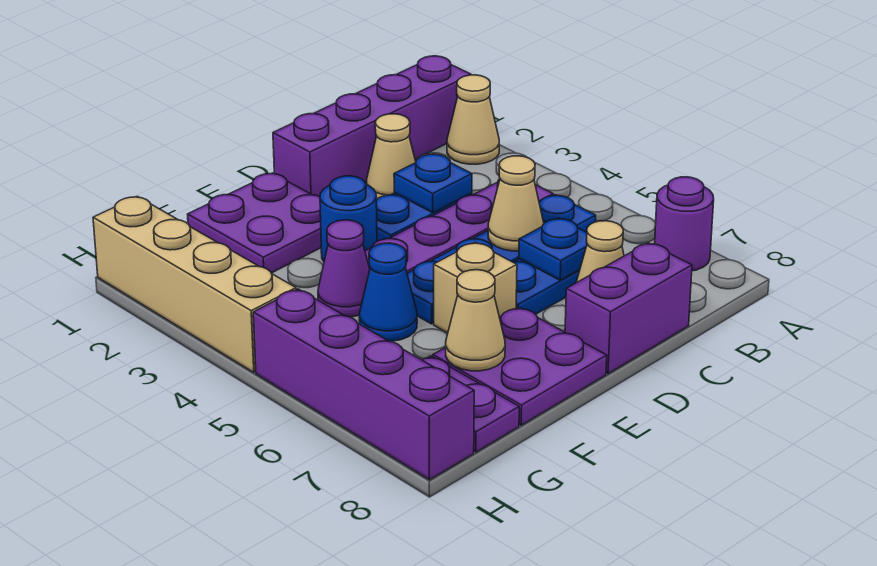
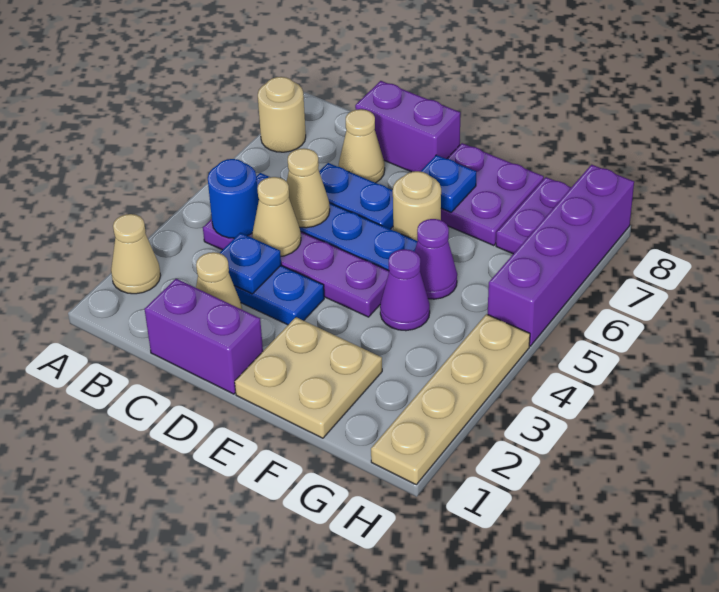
purple 1x4 brick [273,56,471,197] -> purple 1x2 brick [145,279,263,394]
purple 1x1 round brick [655,177,714,271] -> tan 1x1 round brick [258,77,306,152]
blue 1x1 plate [519,218,587,280] -> blue 1x1 plate moved to [420,155,476,212]
purple 2x2 plate [188,173,321,273] -> tan 2x2 plate [235,317,382,438]
blue 1x1 round brick [320,176,377,261] -> blue 1x1 round brick moved to [208,159,258,238]
tan 1x1 brick [434,242,517,333] -> tan 1x1 round brick [393,171,441,241]
blue 1x1 cone [359,243,417,341] -> purple 1x1 cone [415,219,457,299]
tan 1x1 cone [446,270,505,371] -> tan 1x1 cone moved to [252,177,301,256]
tan 1x4 brick [93,196,296,373] -> tan 1x4 plate [371,314,530,484]

